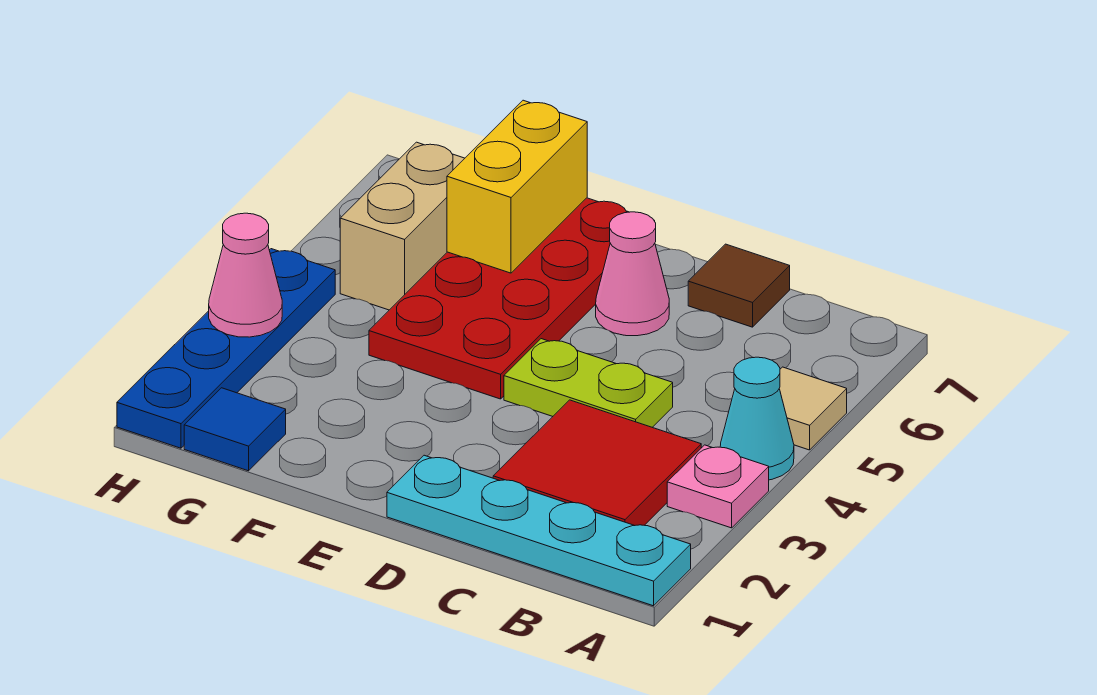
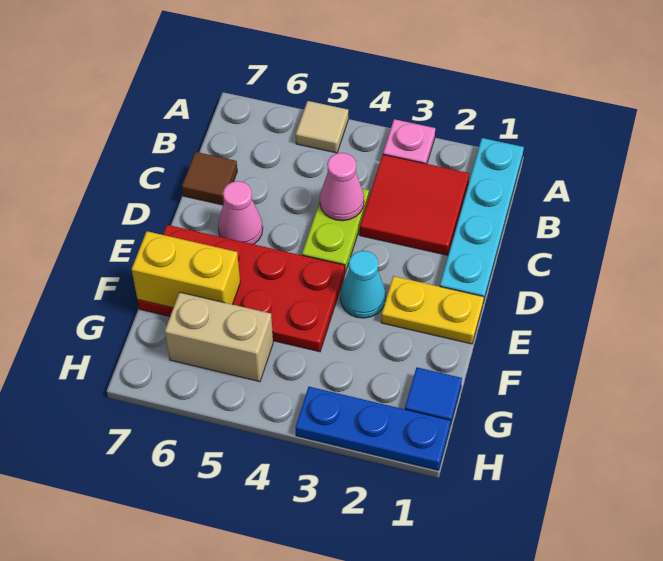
cyan 1x1 cone [720,357,794,480] -> cyan 1x1 cone moved to [340,251,386,318]
none -> yellow 1x2 plate [381,276,484,344]
blue 1x4 plate [117,249,335,448] -> blue 1x3 plate [295,387,451,470]
pink 1x1 cone [209,213,282,337] -> pink 1x1 cone moved to [320,153,364,221]

